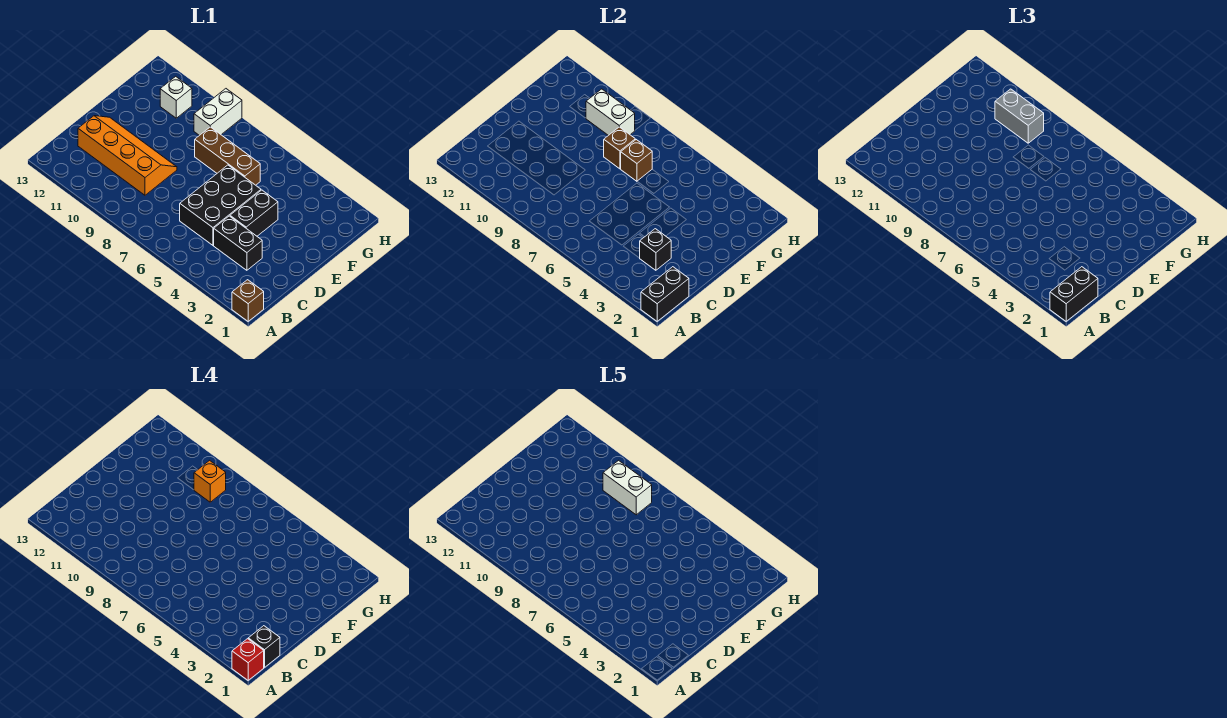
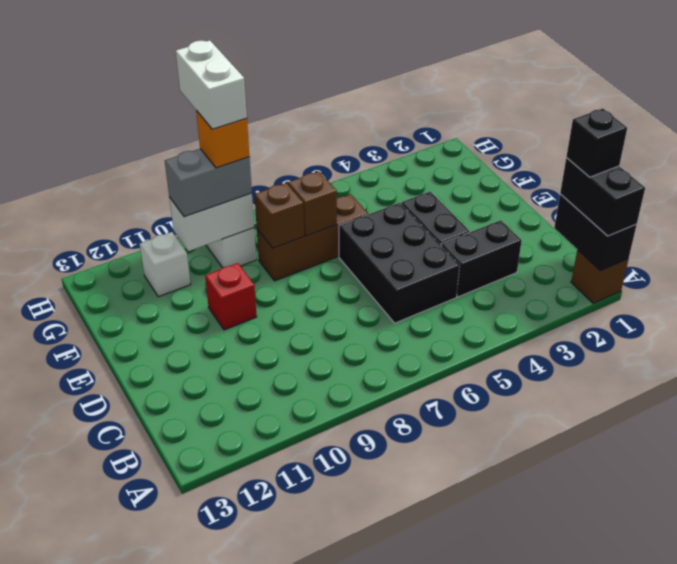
red 1x1 brick [232,639,264,680] -> red 1x1 brick moved to [205,263,257,330]
black 1x1 brick [640,229,671,270] -> none
orange 2x4 slope [78,116,177,195] -> none
white 1x2 brick [603,460,652,515] -> white 1x2 brick turned to [176,40,247,129]

